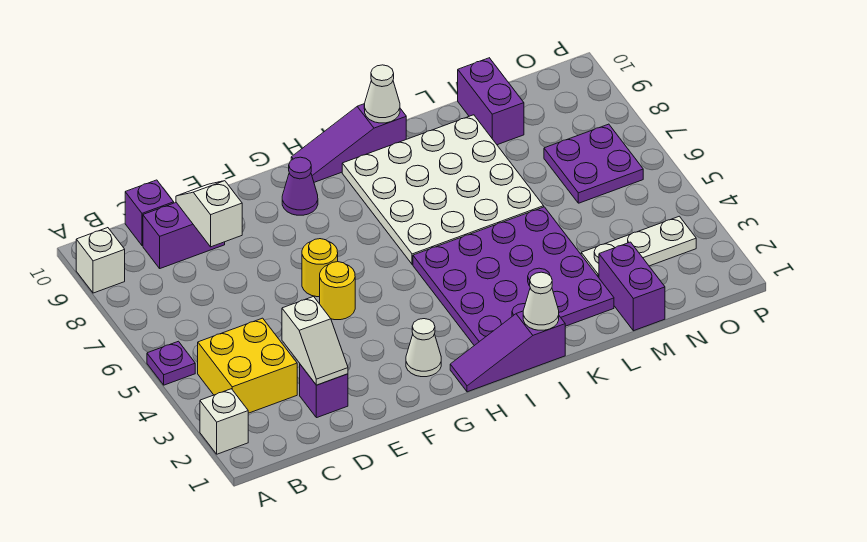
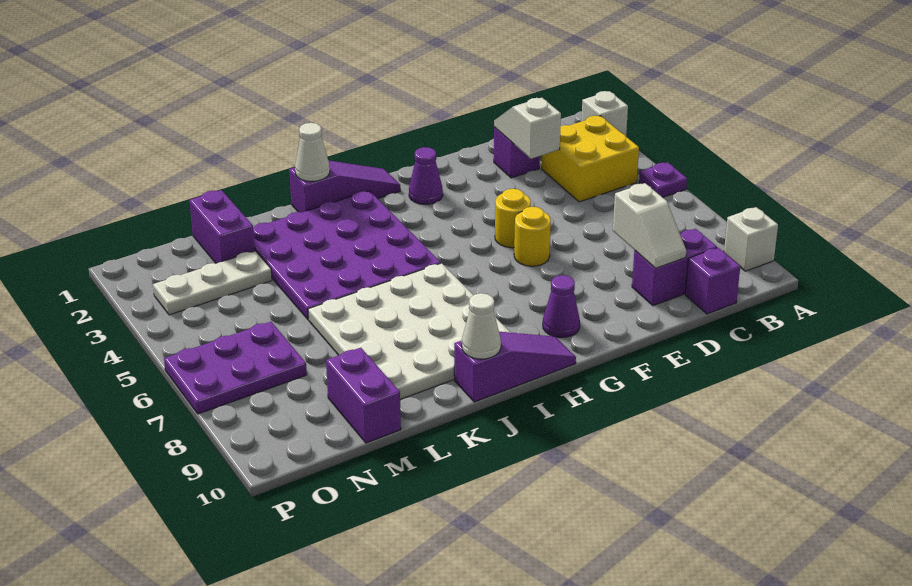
white 1x1 cone [406,319,441,377] -> purple 1x1 cone [409,147,443,204]
purple 2x2 plate [544,124,643,203] -> purple 2x3 plate [164,322,307,414]

